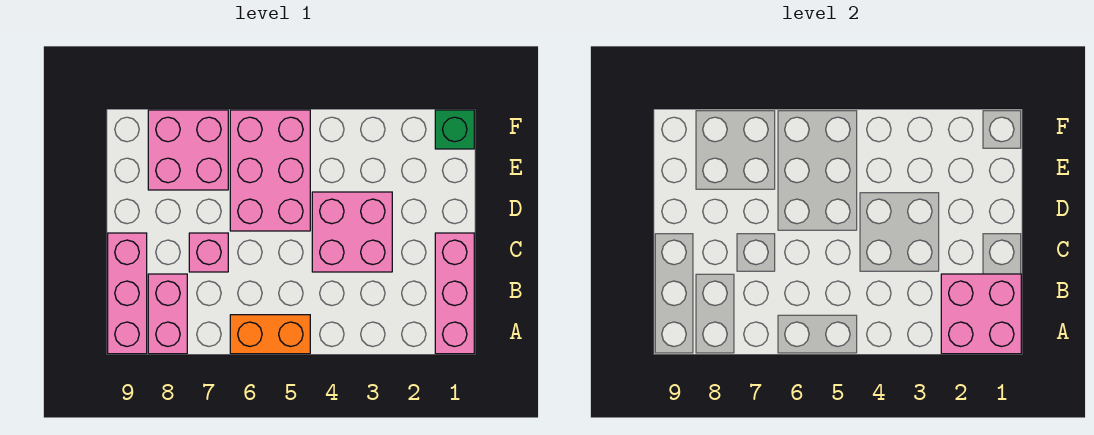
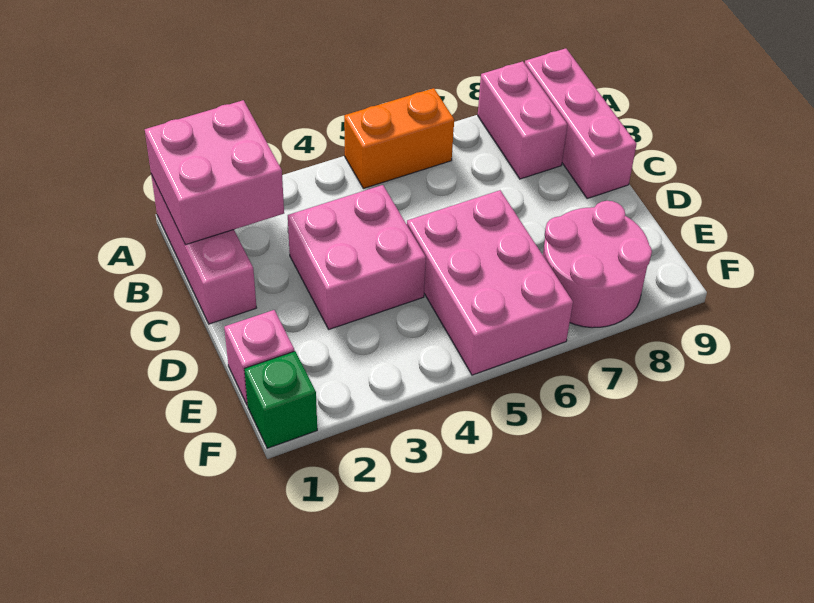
pink 1x1 brick [189,233,228,272] -> pink 1x1 brick moved to [224,310,294,405]
pink 2x2 brick [148,110,228,190] -> pink 2x2 round brick [543,201,652,328]

